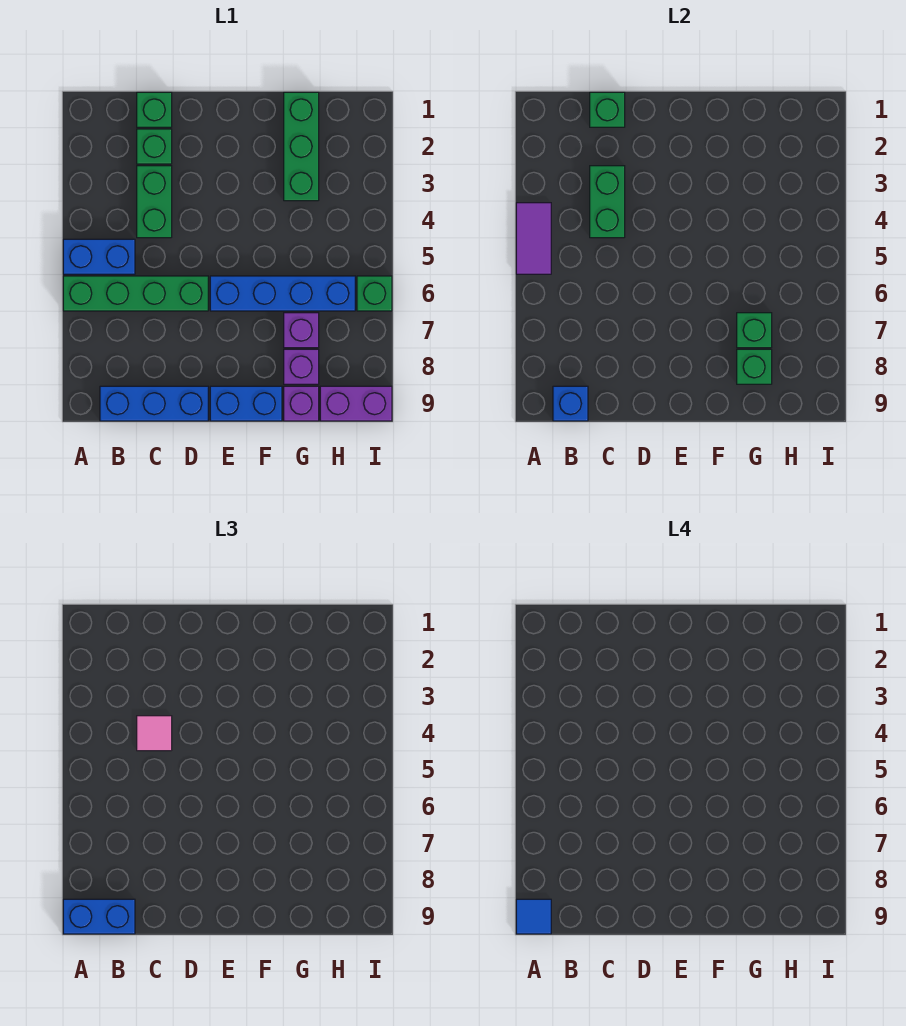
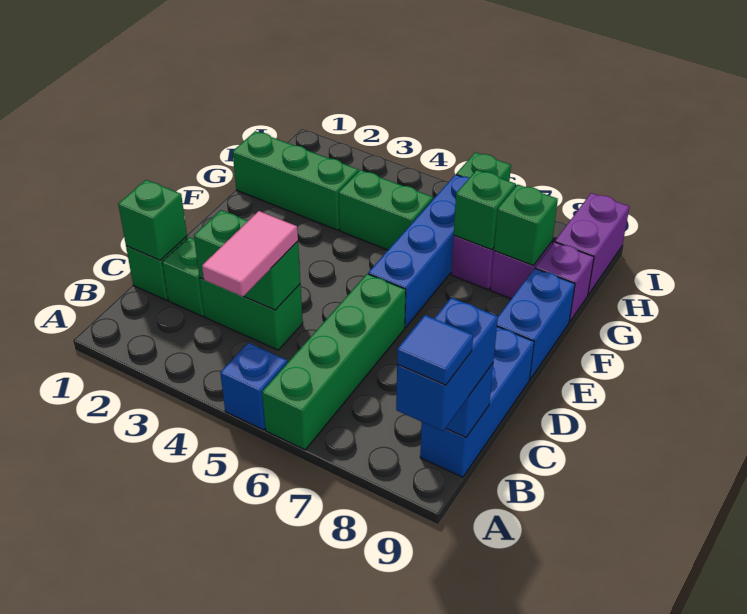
purple 1x2 tile [516,203,551,274] -> none
blue 1x2 brick [63,239,135,274] -> blue 1x1 brick [220,343,287,430]
pink 1x1 tile [137,716,172,751] -> pink 1x2 tile [202,211,298,297]
none -> green 1x2 brick [339,170,433,250]

